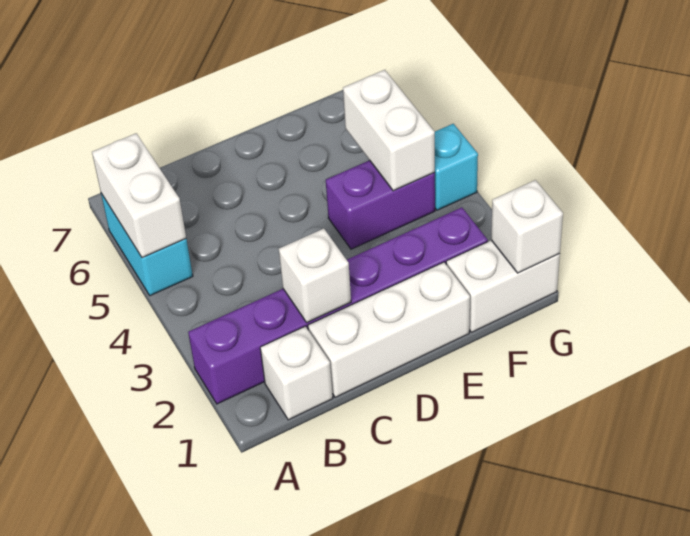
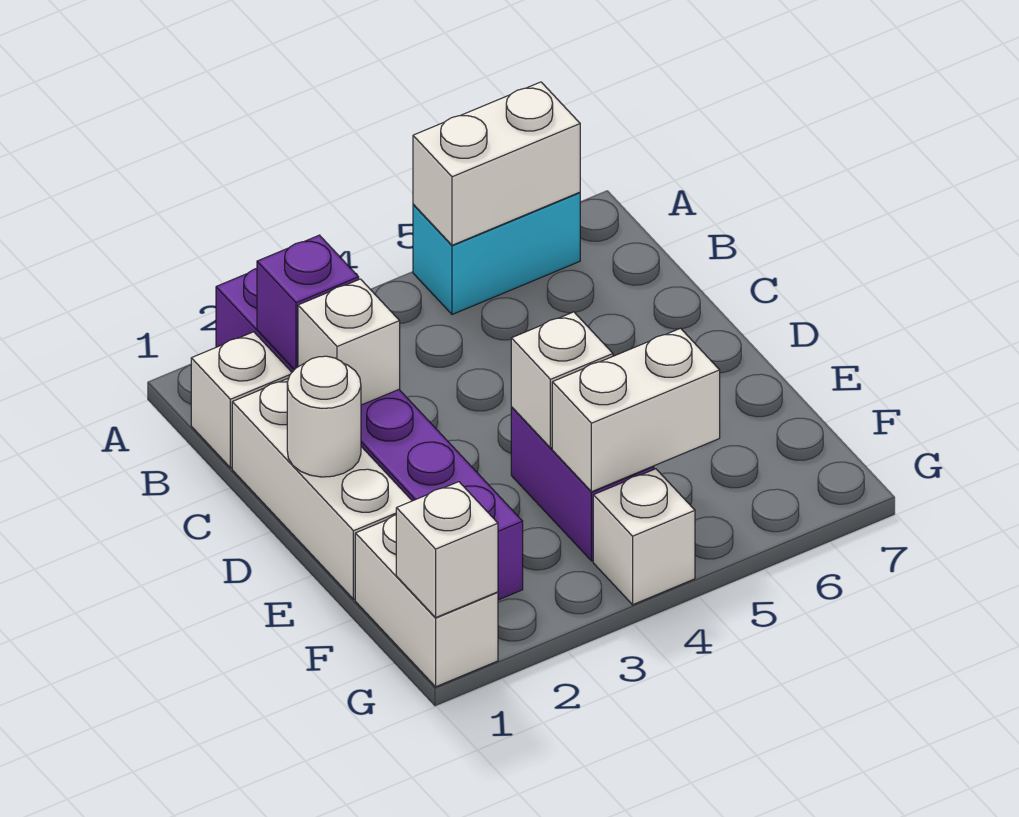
none -> purple 1x1 brick [257,235,359,370]
none -> white 1x1 round brick [287,356,361,477]
none -> white 1x1 brick [511,312,613,448]
cyan 1x1 brick [434,124,478,210] -> white 1x1 brick [593,469,695,605]

